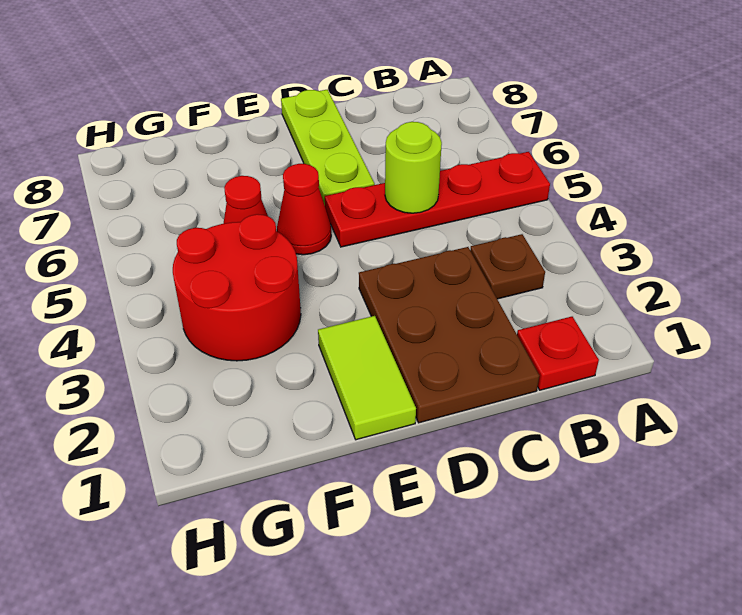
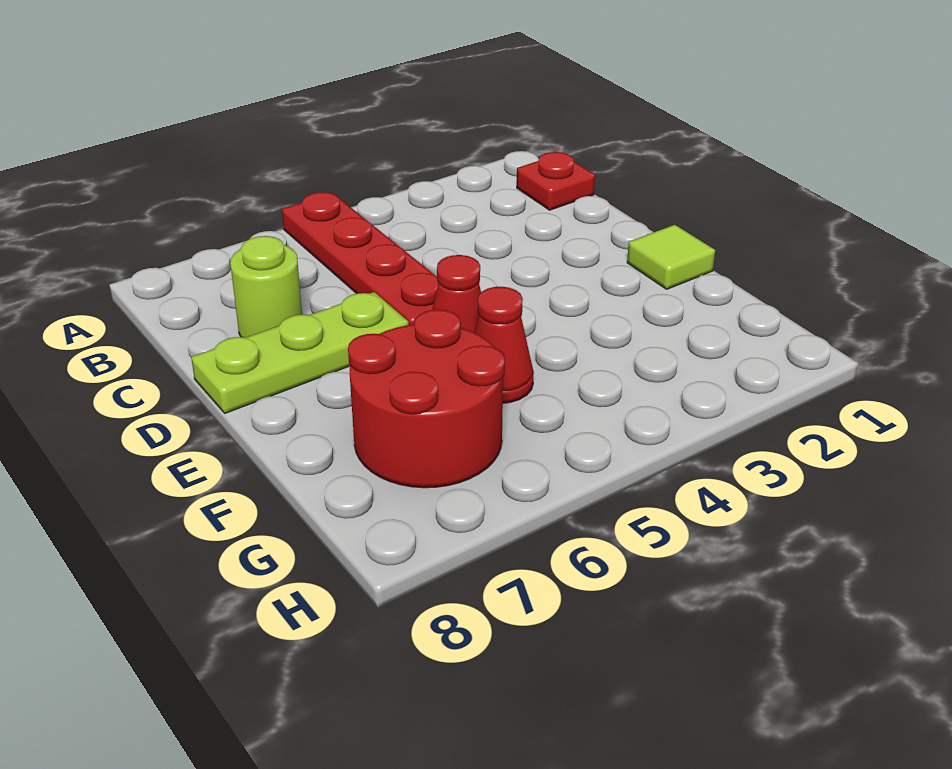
brown 1x1 plate [470,234,545,299] -> none
brown 2x3 plate [359,247,539,423] -> none
lime 1x1 round brick [385,122,442,213] -> lime 1x1 round brick moved to [230,236,302,338]
lime 1x2 tile [318,316,416,440] -> lime 1x1 tile [627,225,715,289]
red 2x2 round brick [173,214,301,361] -> red 2x2 round brick moved to [348,310,505,488]

